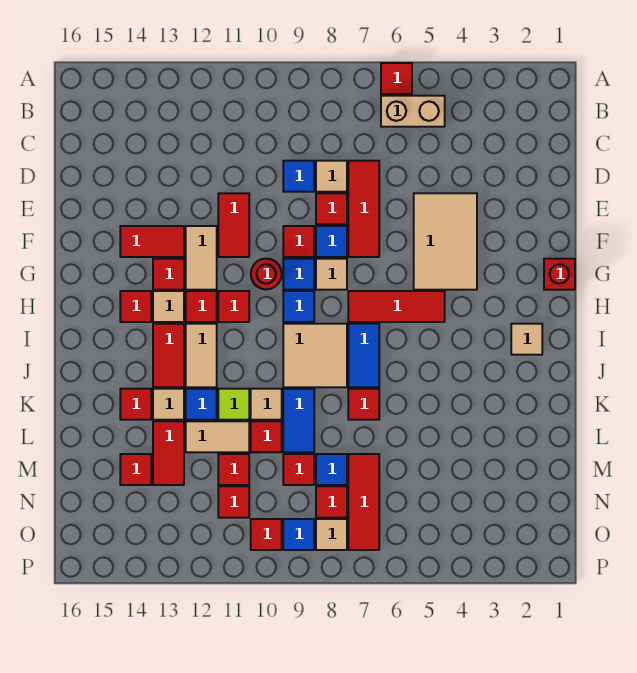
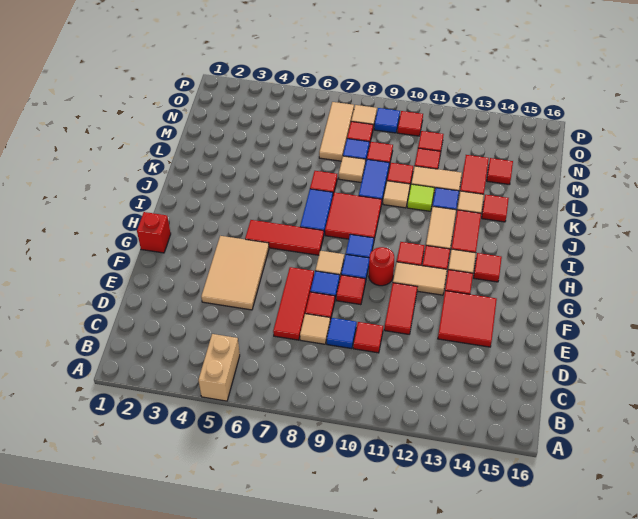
red 1x1 tile [381,63,412,94] -> red 1x1 tile moved to [353,322,383,353]
tan 1x2 brick [381,96,445,127] -> tan 1x2 brick turned to [198,334,240,401]
tan 1x2 tile [186,226,217,290] -> tan 1x2 tile turned to [393,262,447,295]
red 1x2 tile [120,226,184,257] -> red 2x2 tile [438,291,497,347]
tan 1x1 tile [511,324,542,355] -> tan 1x1 tile moved to [339,156,365,182]
tan 2x2 tile [283,324,347,387] -> red 2x2 tile [325,192,382,239]
red 1x3 tile [348,454,379,550] -> tan 1x3 tile [319,102,354,161]

